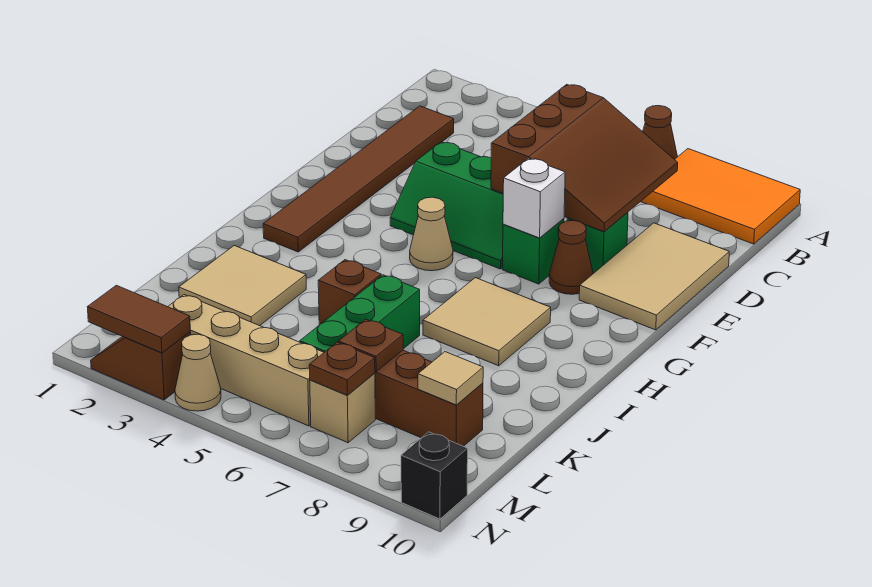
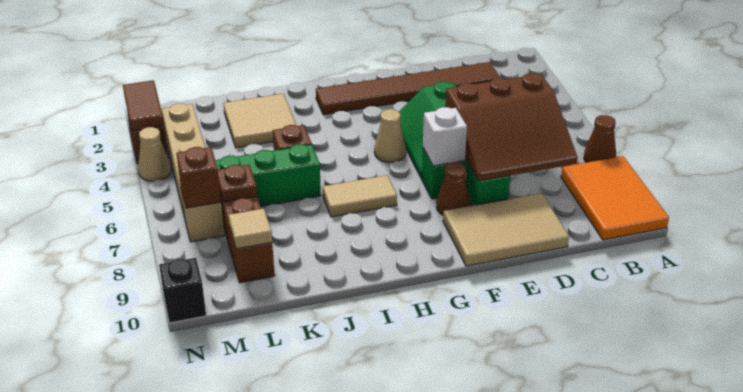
tan 2x2 tile [423,278,551,366] -> tan 1x2 tile [323,175,397,217]
brown 1x1 plate [309,342,375,395] -> brown 1x1 brick [176,147,221,208]

